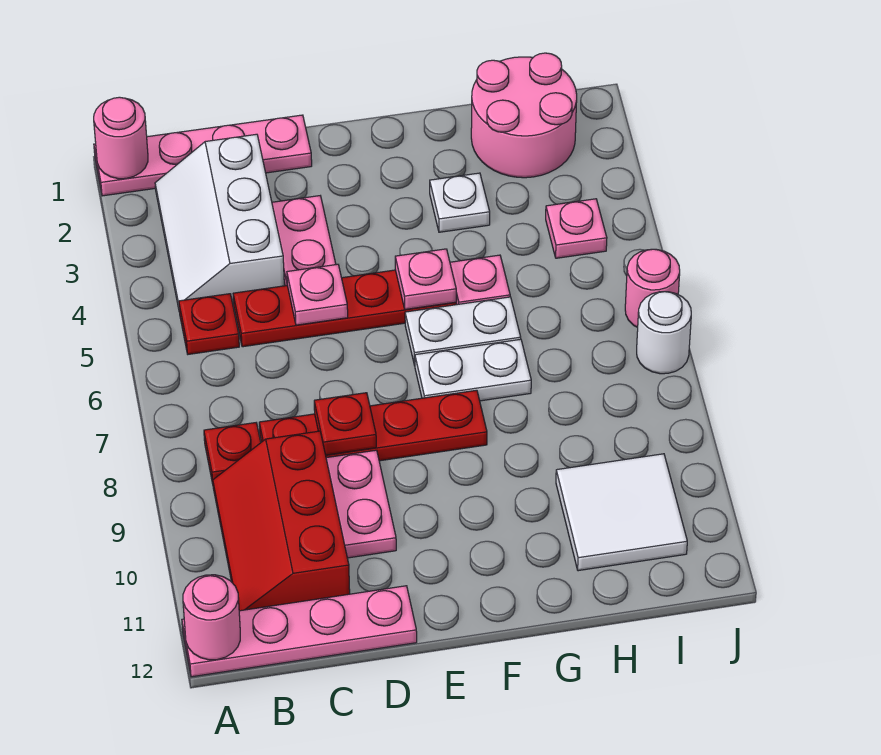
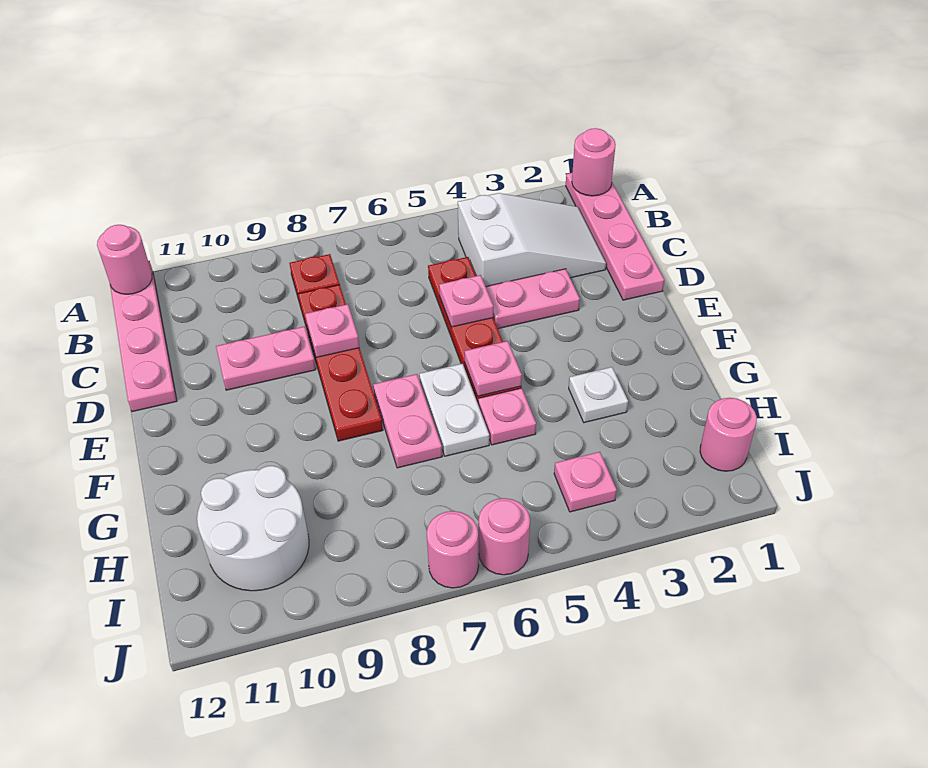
white 2x3 slope [155,134,284,308] -> white 2x3 slope turned to [458,193,606,286]
red 1x1 plate [179,294,239,354] -> none
red 2x3 slope [213,431,350,611] -> none
red 1x1 plate [314,393,376,455] -> pink 1x1 plate [305,304,359,357]
white 1x2 plate [415,339,531,401] -> pink 1x2 plate [373,374,442,468]
pink 2x2 round brick [471,53,577,178] -> pink 1x1 round brick [700,398,757,471]
white 2x2 tile [556,454,687,571] -> white 2x2 round brick [197,466,309,591]
white 1x1 round brick [637,292,691,374] -> pink 1x1 round brick [427,511,479,588]

